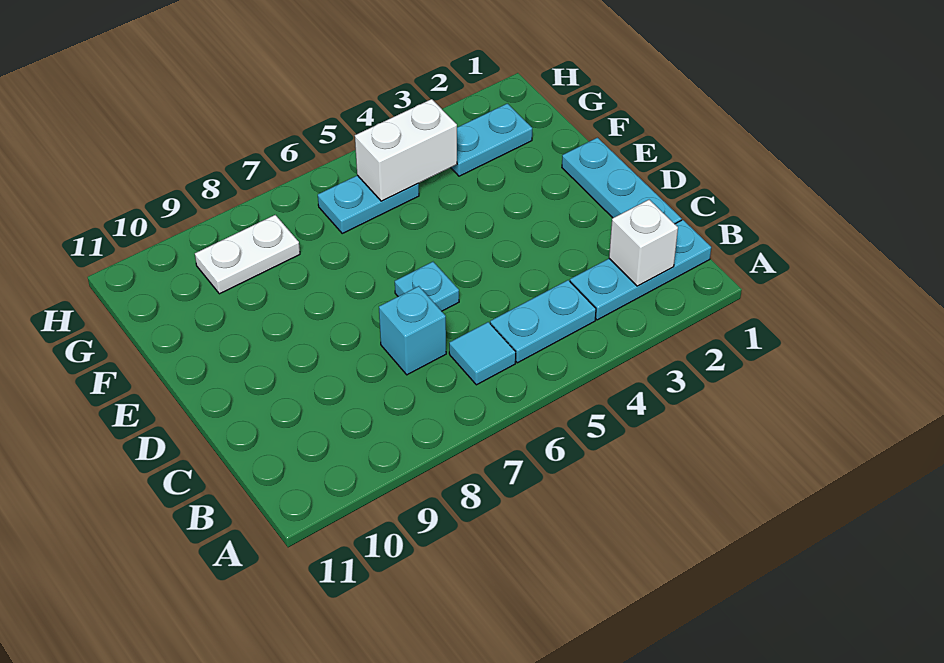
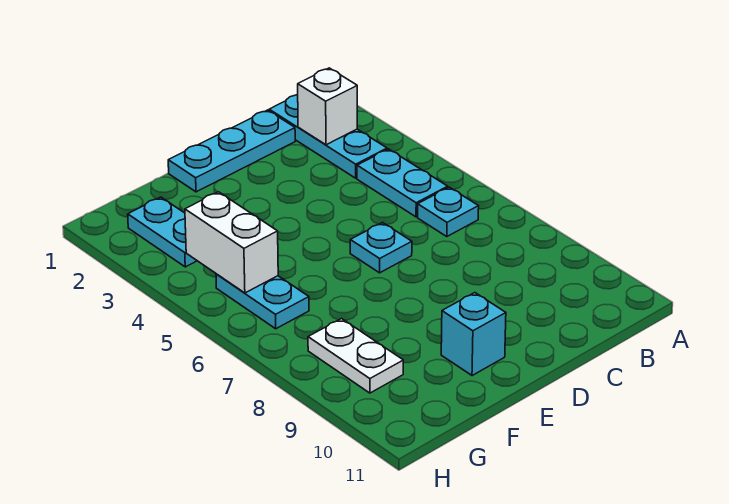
cyan 1x1 tile [449,322,516,385] -> cyan 1x1 plate [418,187,479,237]
cyan 1x1 brick [379,286,446,375] -> cyan 1x1 brick moved to [441,293,506,376]

